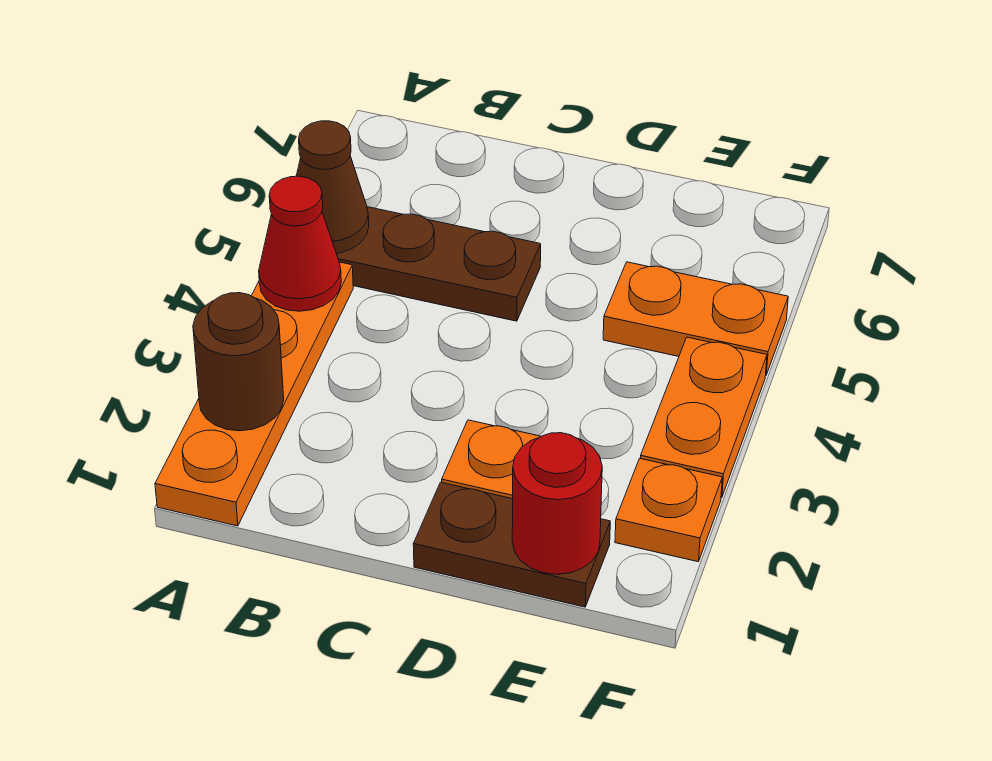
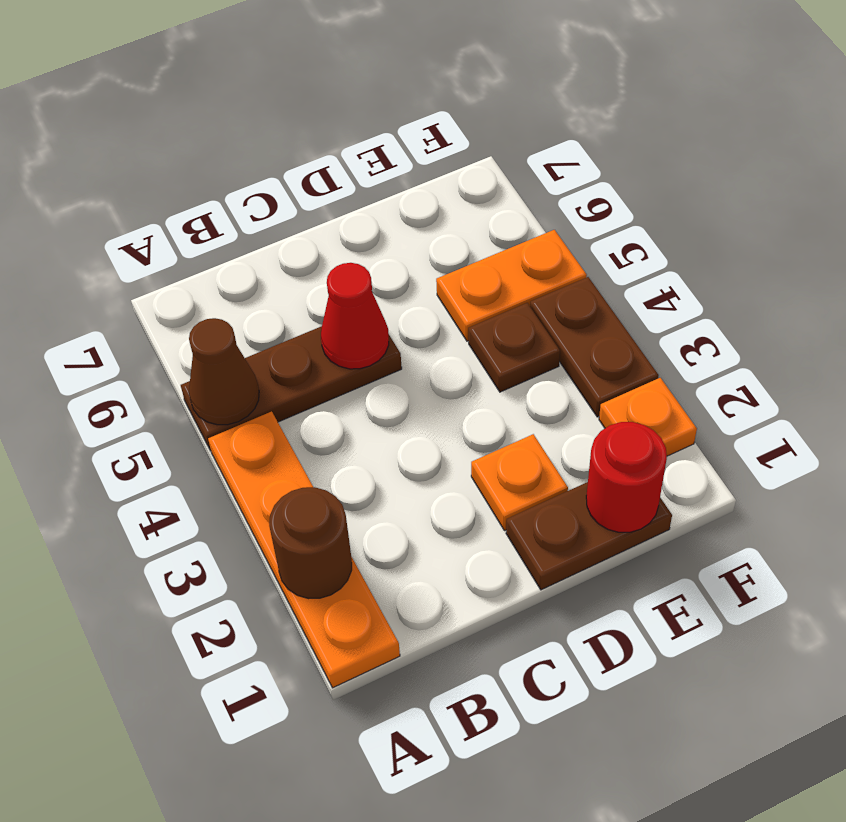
red 1x1 cone [259,176,341,311] -> red 1x1 cone moved to [321,263,389,369]
none -> brown 1x1 plate [468,303,560,392]
orange 1x2 plate [640,337,767,498] -> brown 1x2 plate [530,277,659,417]

